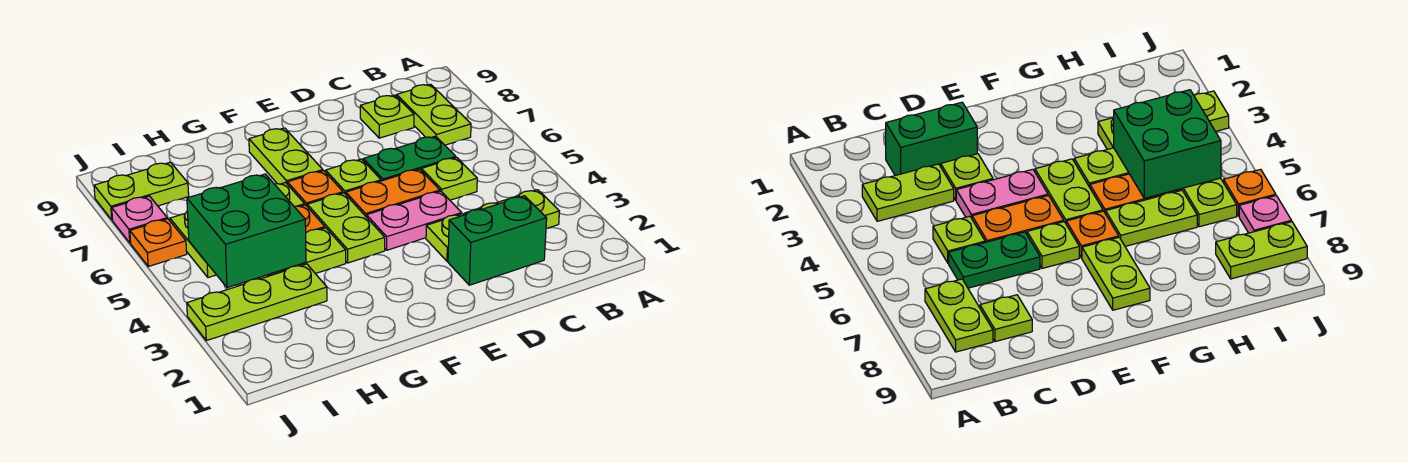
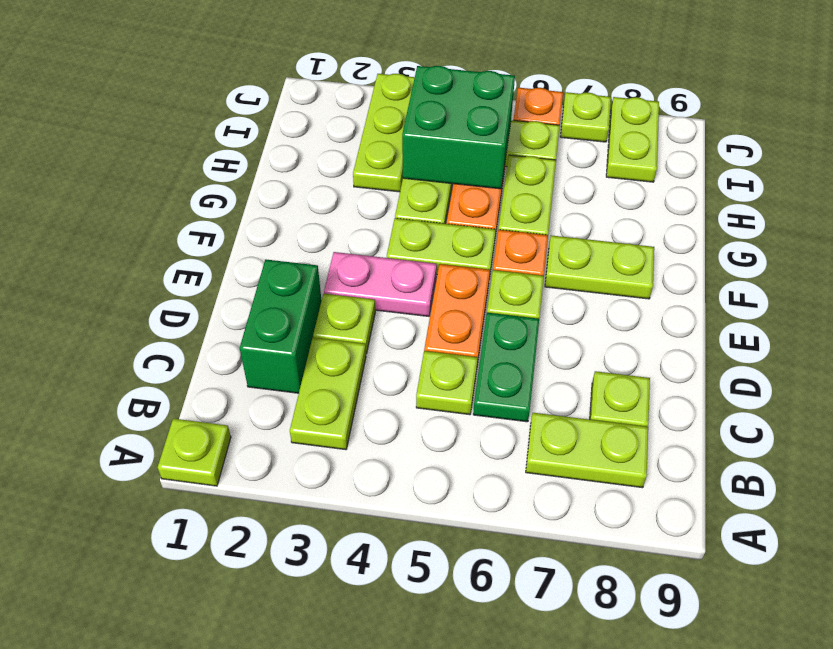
none -> lime 1x1 plate [158,419,231,486]
pink 1x2 plate [367,191,462,250] -> pink 1x2 plate turned to [324,252,437,316]
pink 1x1 plate [112,196,167,243] -> lime 1x1 plate [560,92,611,142]

